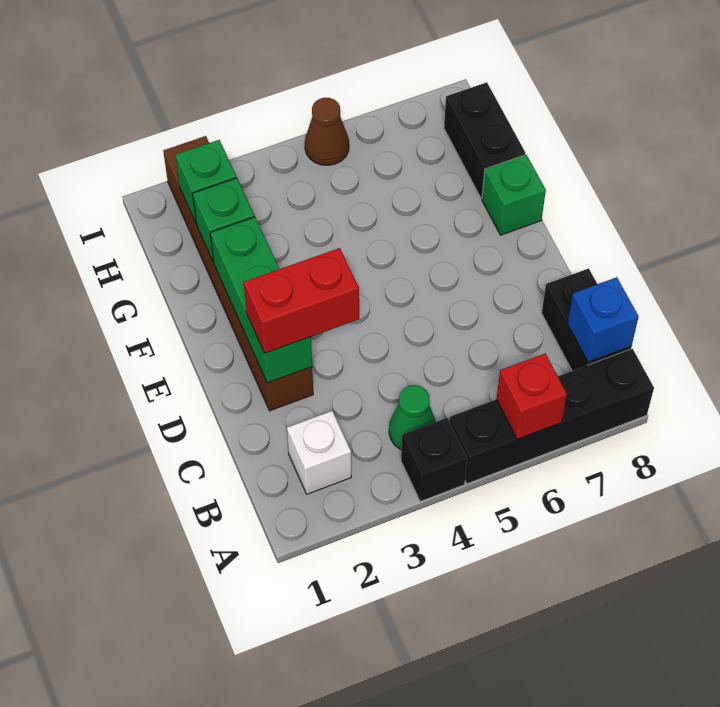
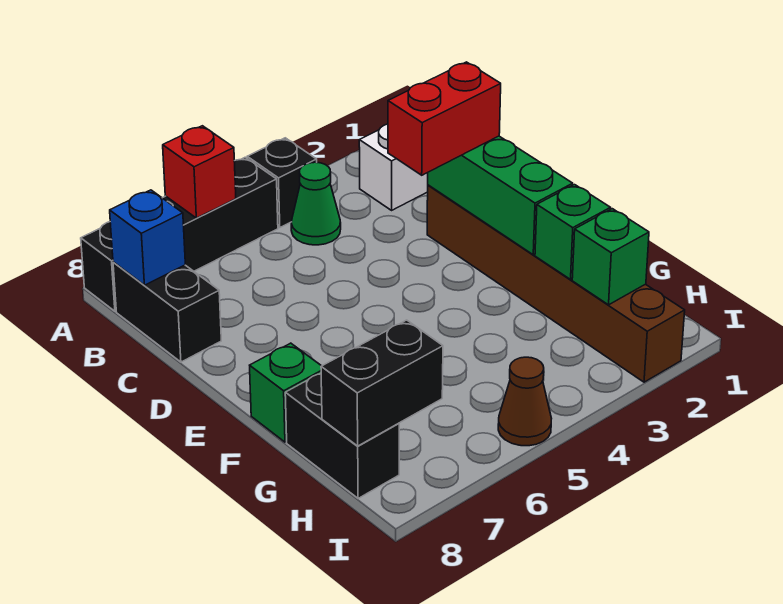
none -> black 1x2 brick [321,320,443,446]

